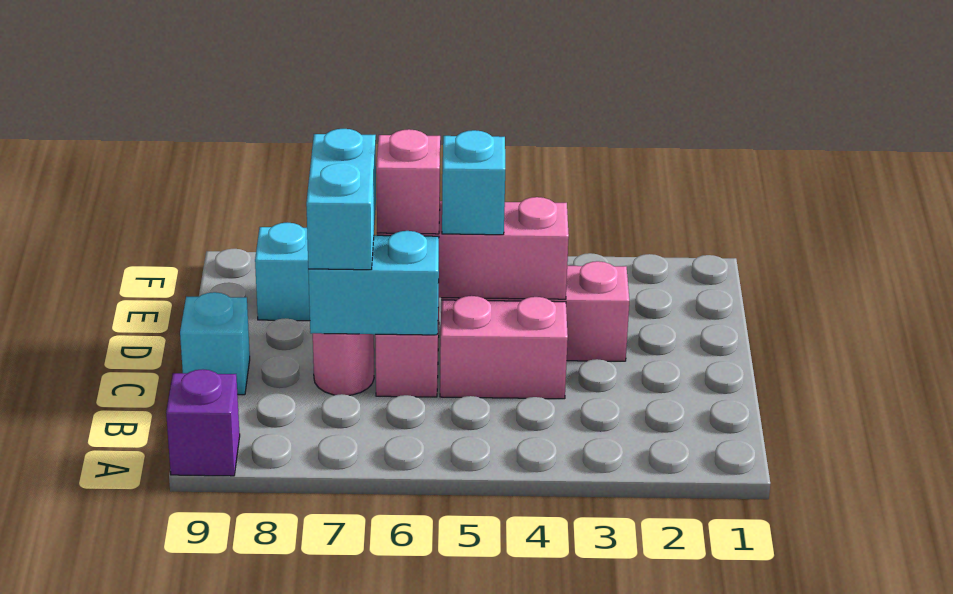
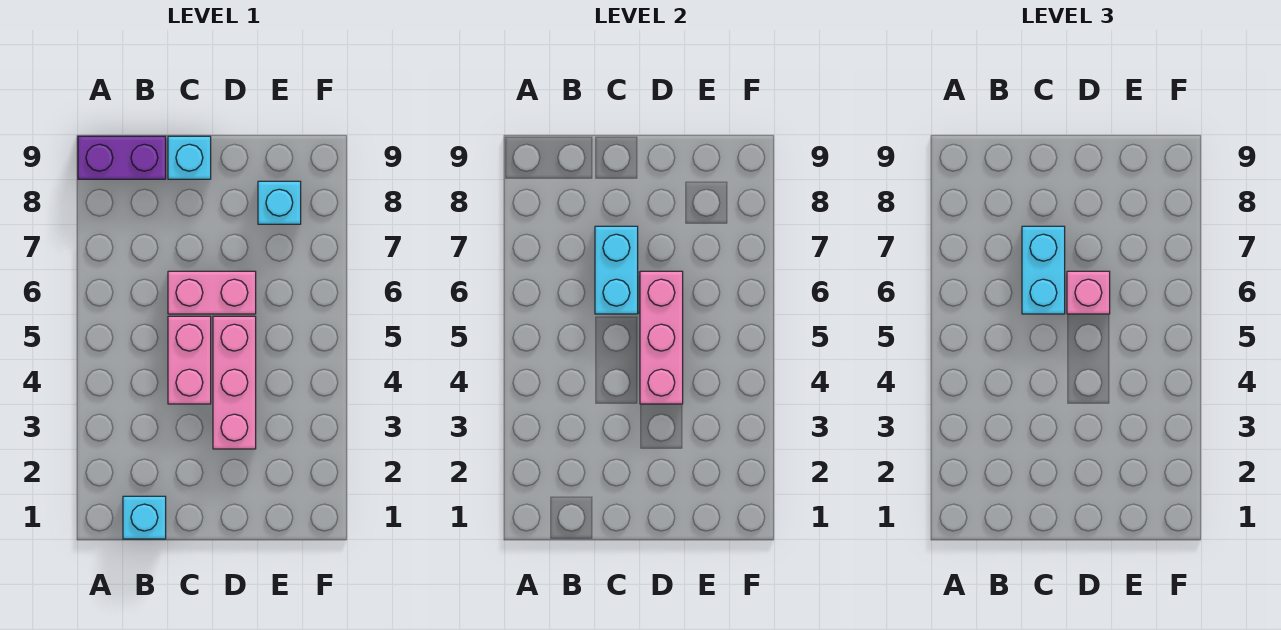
purple 1x1 brick [166,369,240,476] -> purple 1x2 brick [78,136,166,179]
pink 1x1 round brick [313,333,374,395] -> none
cyan 1x2 brick [306,129,376,270] -> cyan 1x2 brick turned to [1022,226,1065,314]
cyan 1x1 brick [442,130,505,235] -> cyan 1x1 brick moved to [123,496,166,539]

